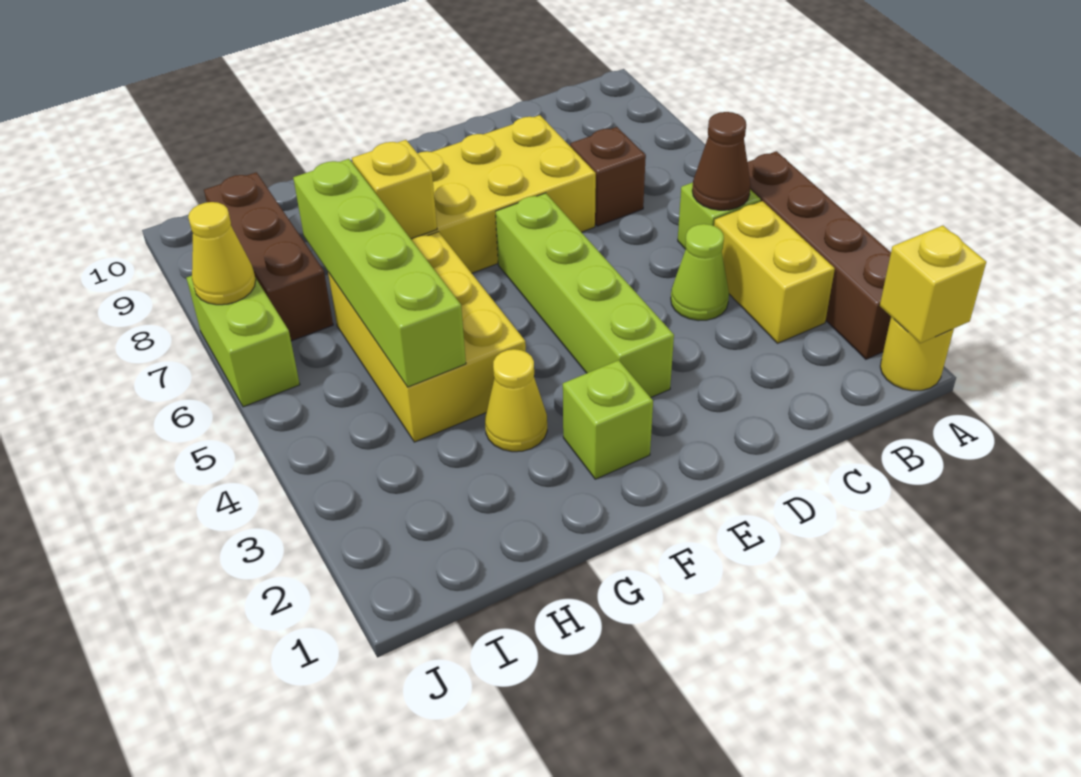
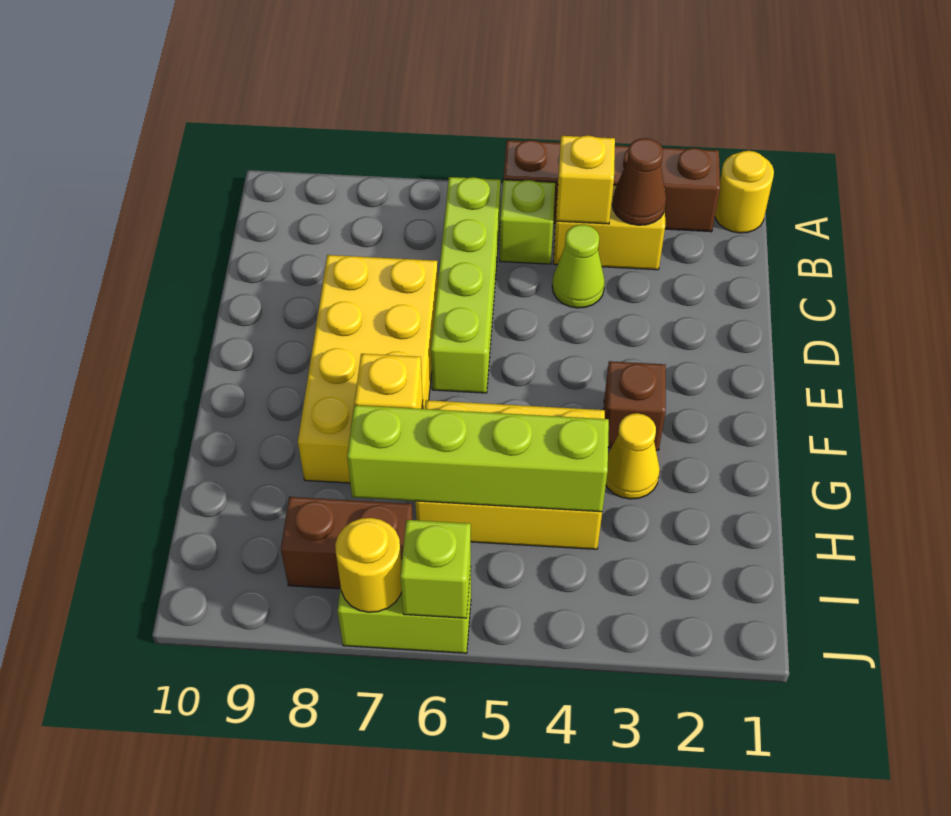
yellow 1x1 brick [880,226,986,343] -> yellow 1x1 brick moved to [556,136,615,224]
brown 1x1 cone [692,112,751,210] -> brown 1x1 cone moved to [612,138,666,225]
brown 1x1 brick [570,127,646,226] -> brown 1x1 brick moved to [604,361,666,450]
lime 1x4 brick [496,193,674,398] -> lime 1x4 brick turned to [431,177,501,393]
lime 1x1 brick [563,360,653,479] -> lime 1x1 brick moved to [400,520,471,618]
brown 1x3 brick [204,172,333,341] -> brown 1x2 brick [281,497,413,589]
yellow 1x1 cone [188,202,256,305] -> yellow 1x1 round brick [335,518,402,612]

